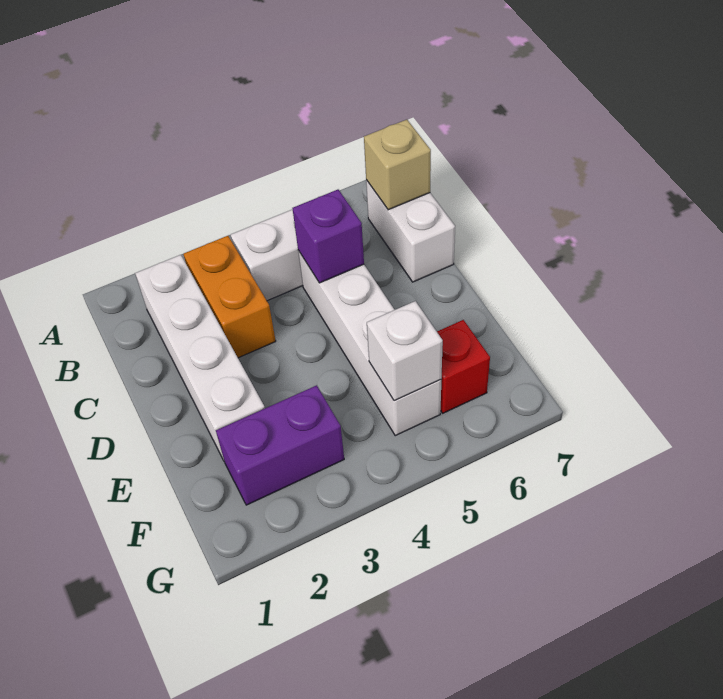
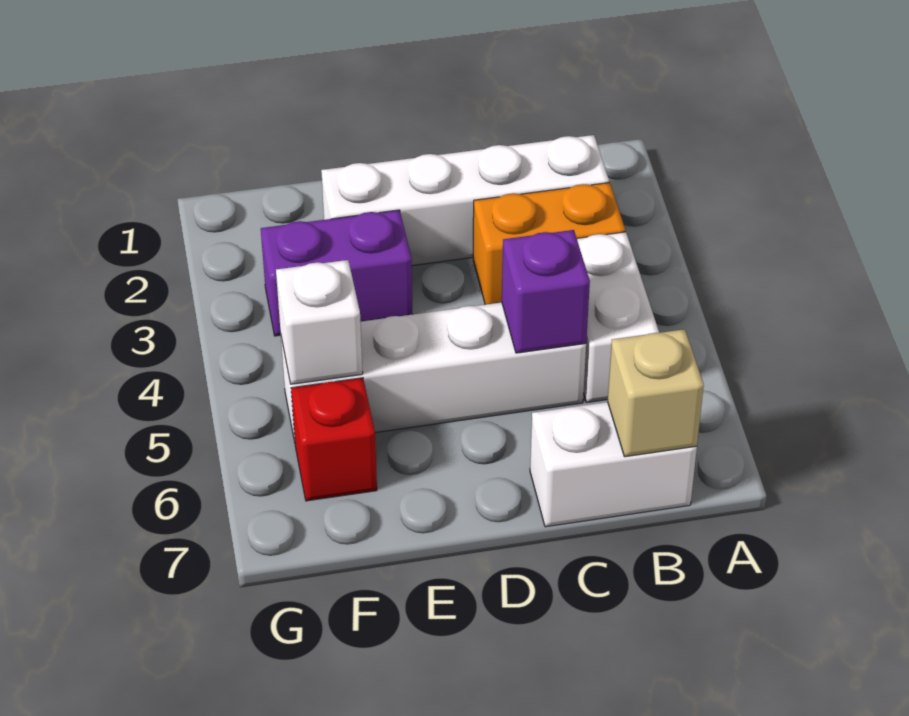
purple 1x2 brick [216,385,344,505] -> purple 1x2 brick turned to [261,210,413,336]

